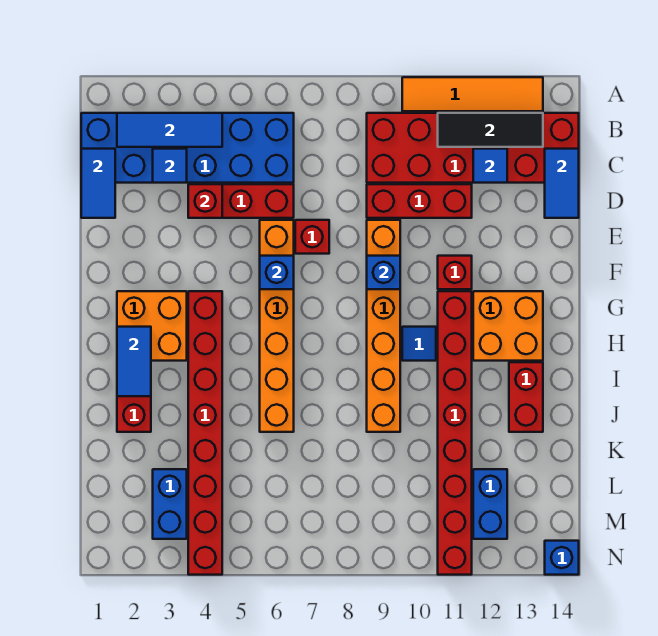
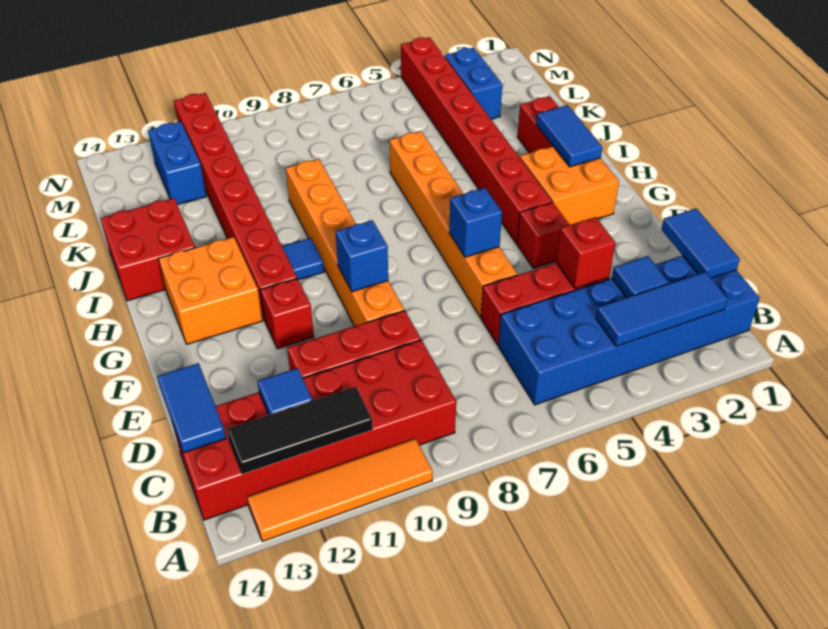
red 1x1 brick [295,220,329,254] -> red 1x1 brick moved to [517,202,569,268]
red 1x2 brick [509,362,543,432] -> red 2x2 brick [100,198,195,301]
blue 1x1 brick [545,541,579,575] -> none

